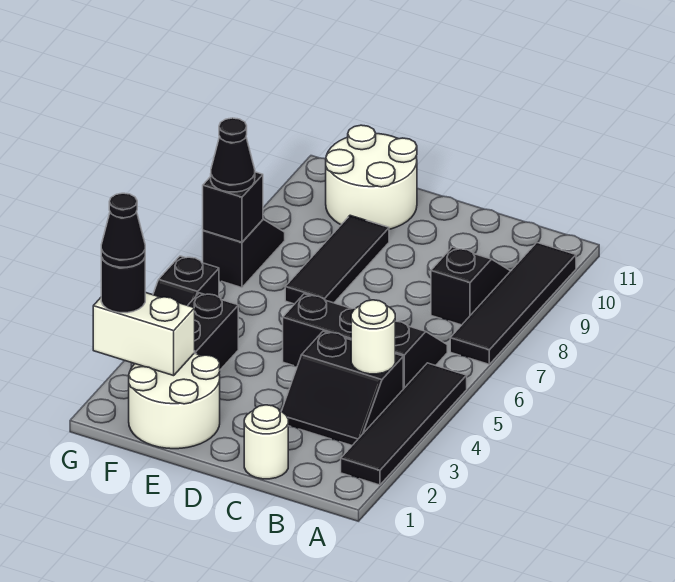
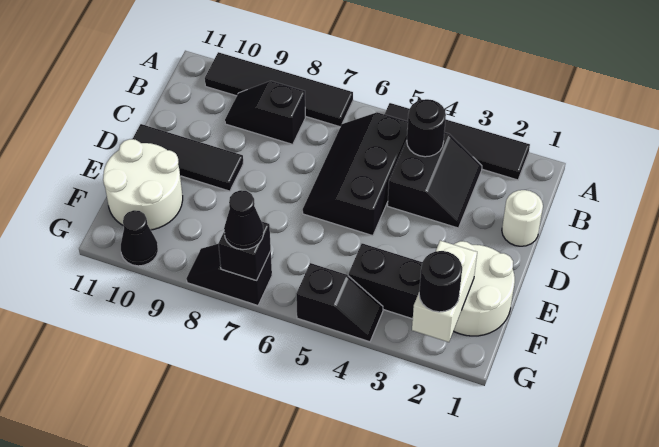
white 1x1 round brick [351,300,395,374] -> black 1x1 round brick [407,99,446,157]
black 1x3 tile [285,215,389,304] -> black 1x3 tile moved to [133,124,243,191]
black 1x1 cone [101,193,145,267] -> black 1x1 cone moved to [121,210,158,266]

